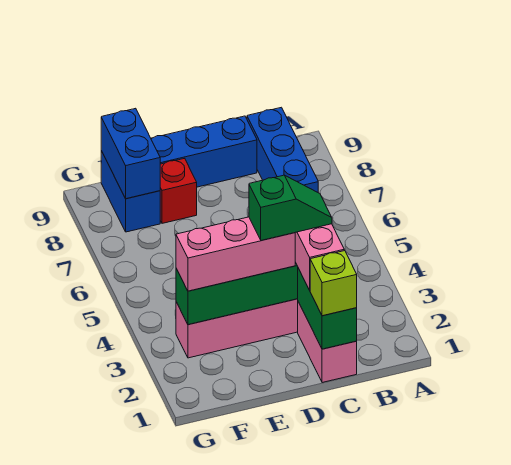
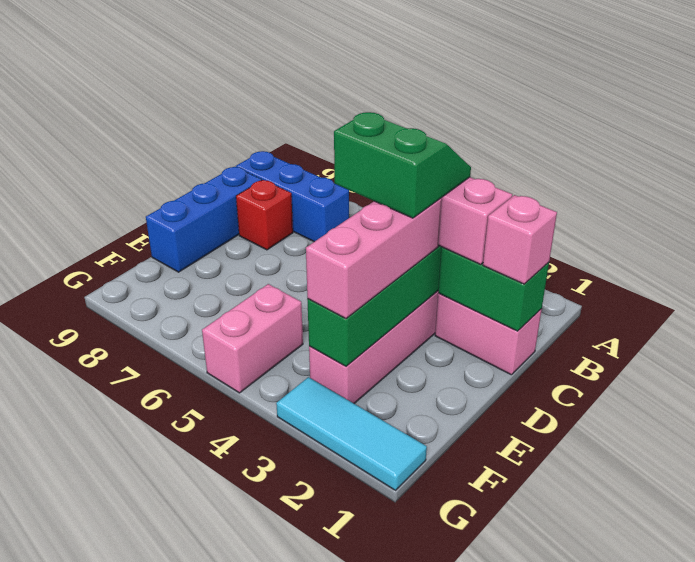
lime 1x1 brick [310,251,357,316] -> pink 1x1 brick [483,195,557,284]
green 1x2 slope [249,175,332,241] -> green 2x2 slope [334,112,471,218]
red 1x1 brick [160,158,197,223] -> red 1x1 brick moved to [236,180,293,250]
none -> pink 1x2 brick [202,284,303,393]
blue 1x2 brick [101,151,160,232] -> none
blue 1x2 brick [101,108,160,199] -> none
none -> cyan 1x3 tile [276,377,427,490]

